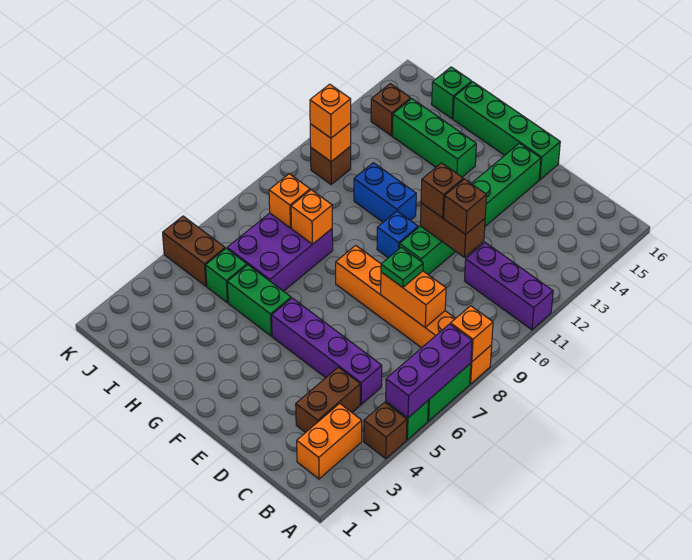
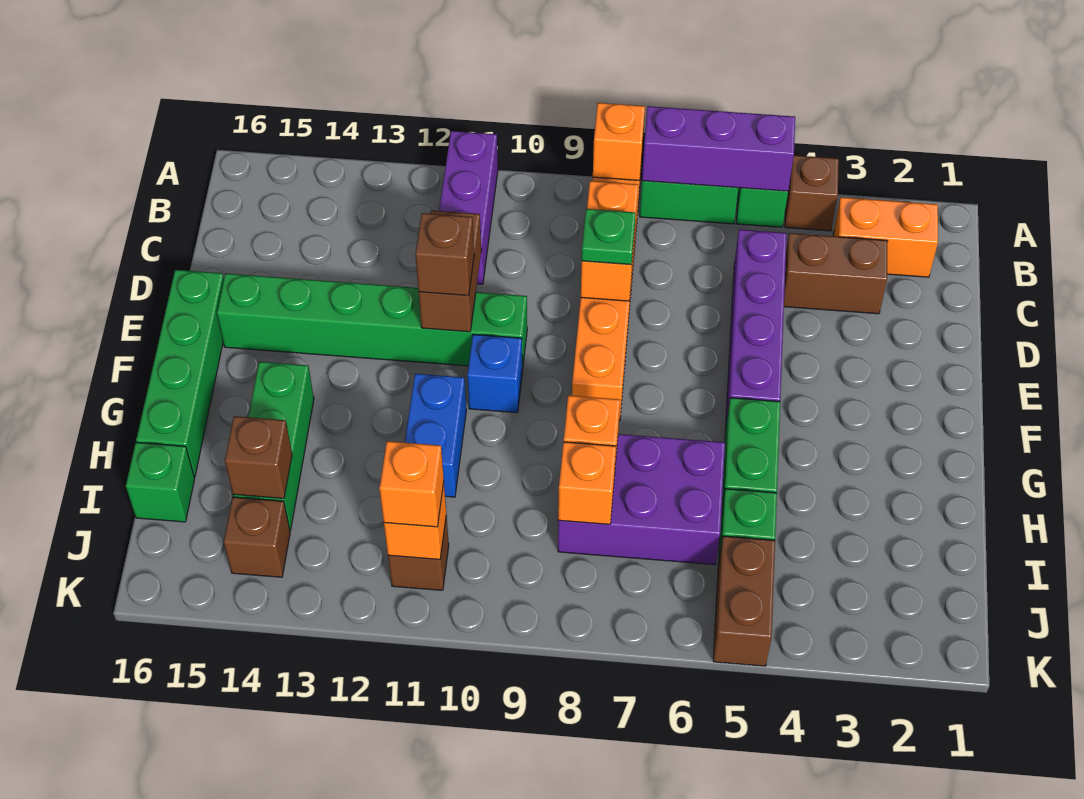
brown 1x1 brick [444,179,487,234] -> brown 1x1 brick moved to [225,416,292,498]

